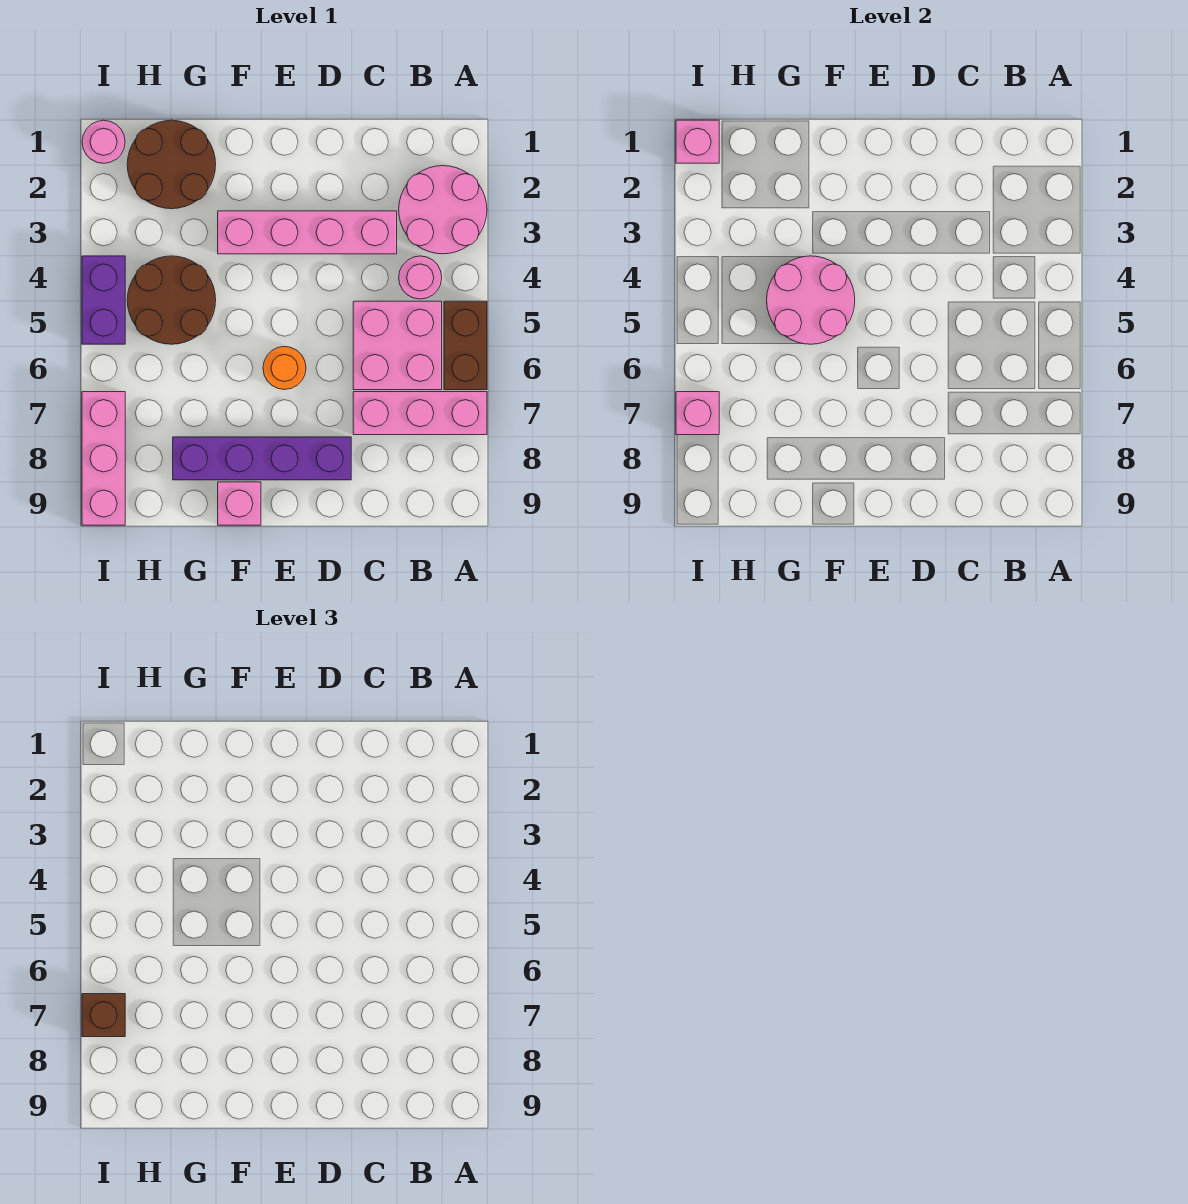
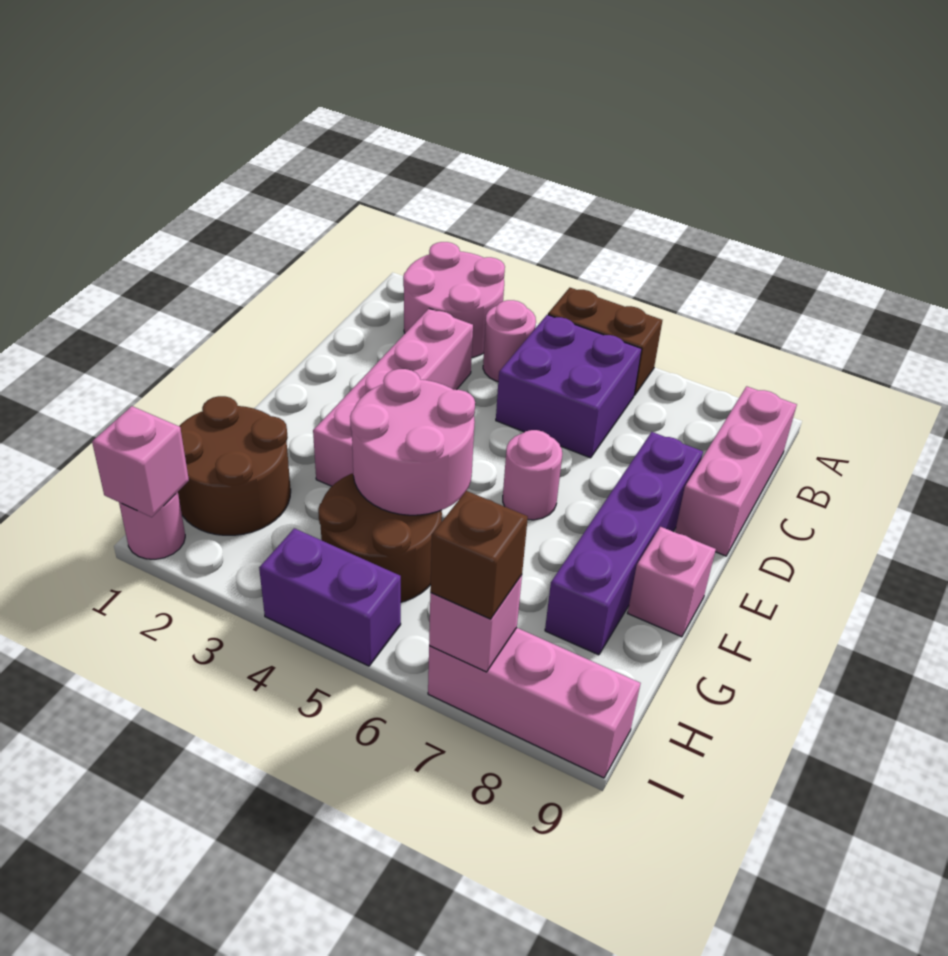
pink 1x3 brick [353,392,487,435] -> pink 1x3 brick moved to [675,386,797,556]
pink 2x2 brick [353,301,442,390] -> purple 2x2 brick [496,315,642,458]
orange 1x1 round brick [263,347,306,390] -> pink 1x1 round brick [503,430,562,520]

